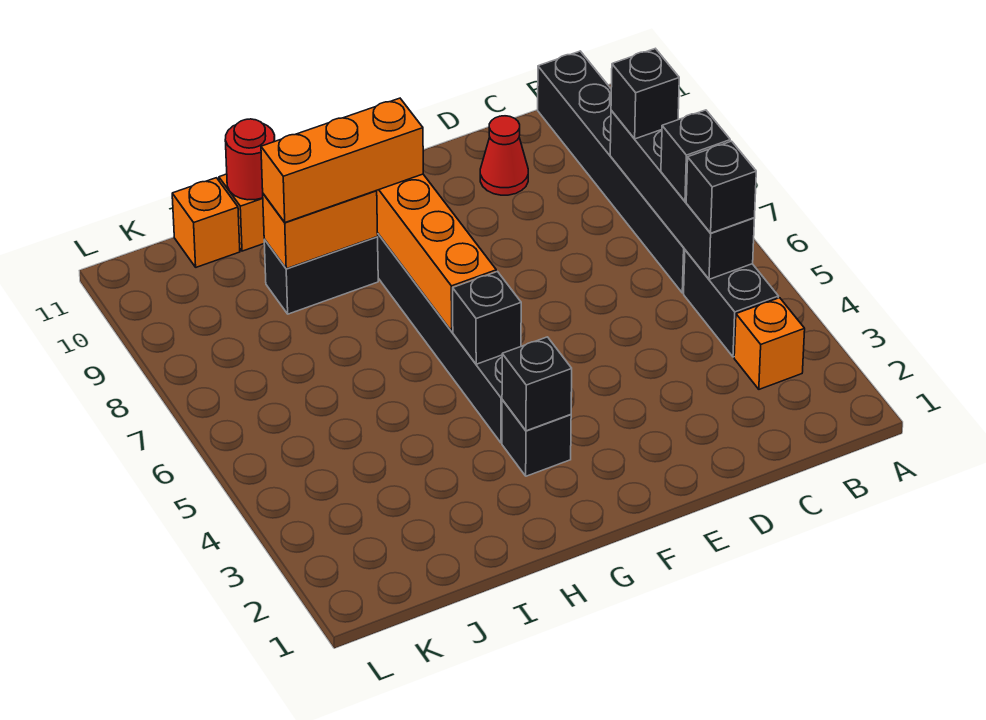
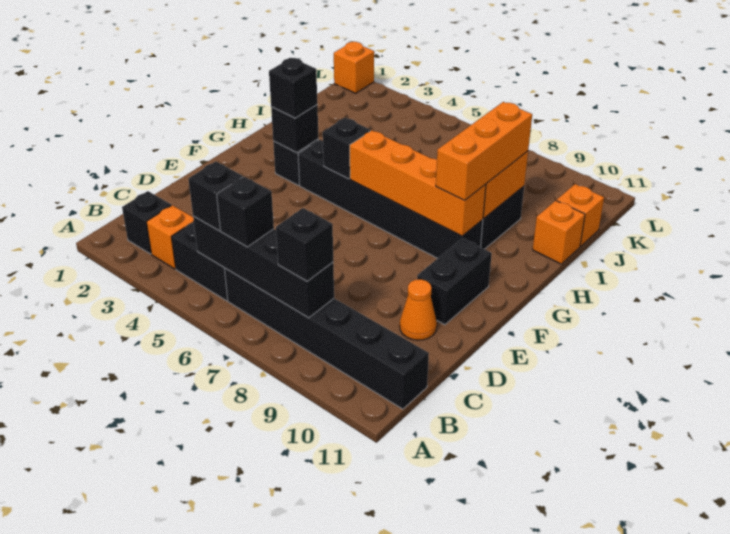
none -> black 1x1 brick [122,191,171,254]
red 1x1 cone [480,116,528,195] -> orange 1x1 cone [400,279,437,340]
none -> black 1x2 brick [417,238,492,325]
none -> black 1x1 brick [269,58,317,118]
red 1x1 round brick [225,119,275,200] -> none
none -> orange 1x1 brick [334,42,374,93]

